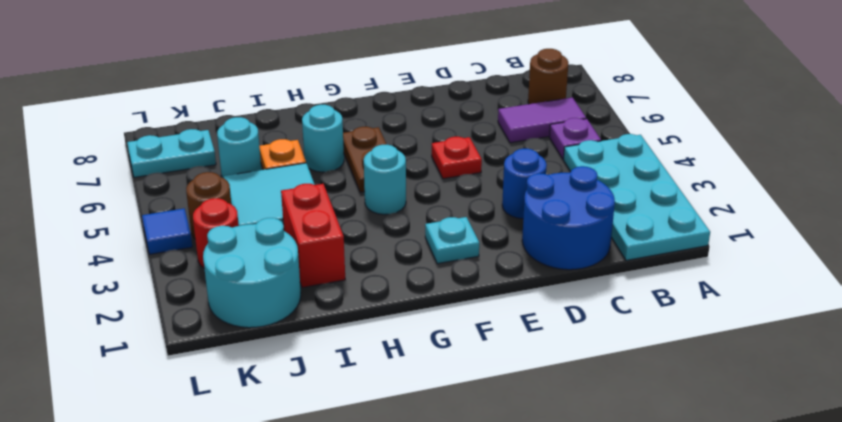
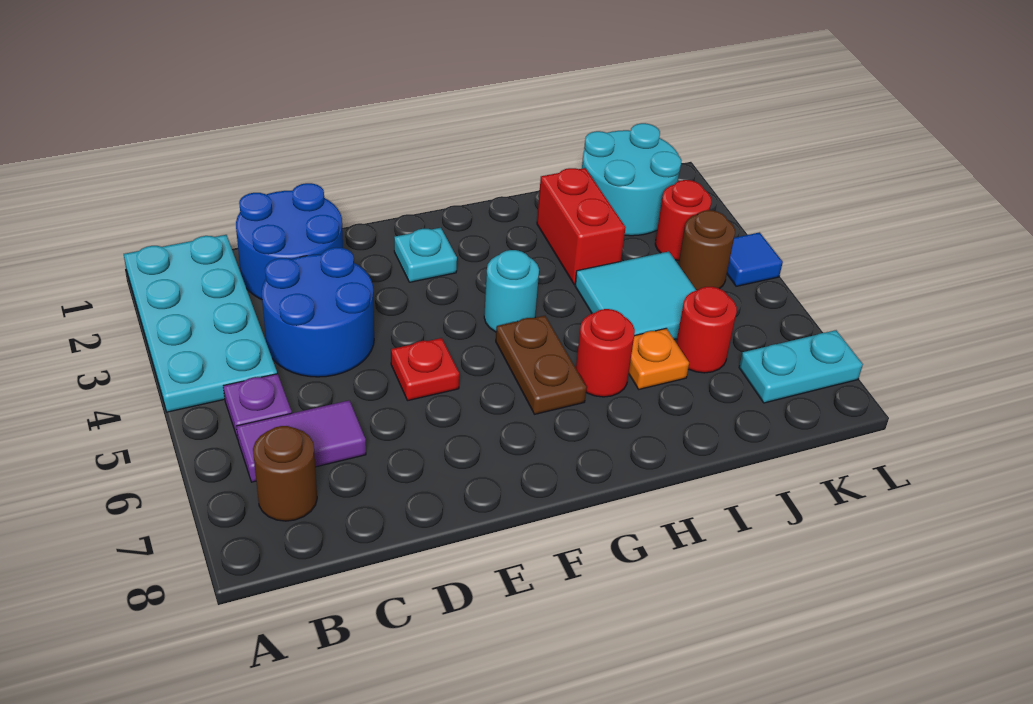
blue 1x1 round brick [502,149,547,219] -> blue 2x2 round brick [262,247,374,377]
cyan 1x1 round brick [302,105,344,172] -> red 1x1 round brick [576,309,635,397]
cyan 1x1 round brick [217,117,261,178] -> red 1x1 round brick [676,287,737,373]

